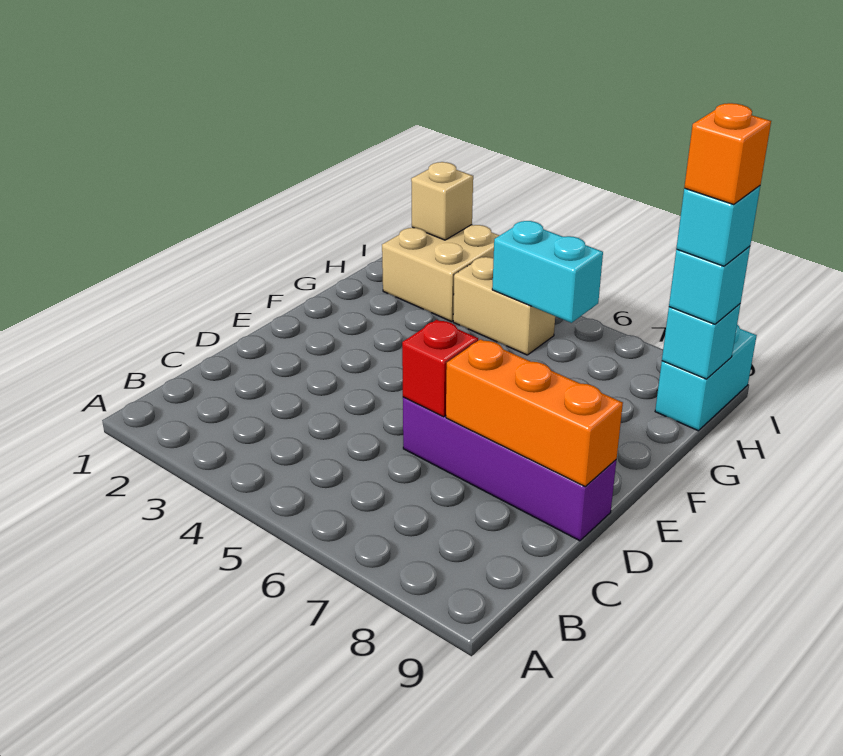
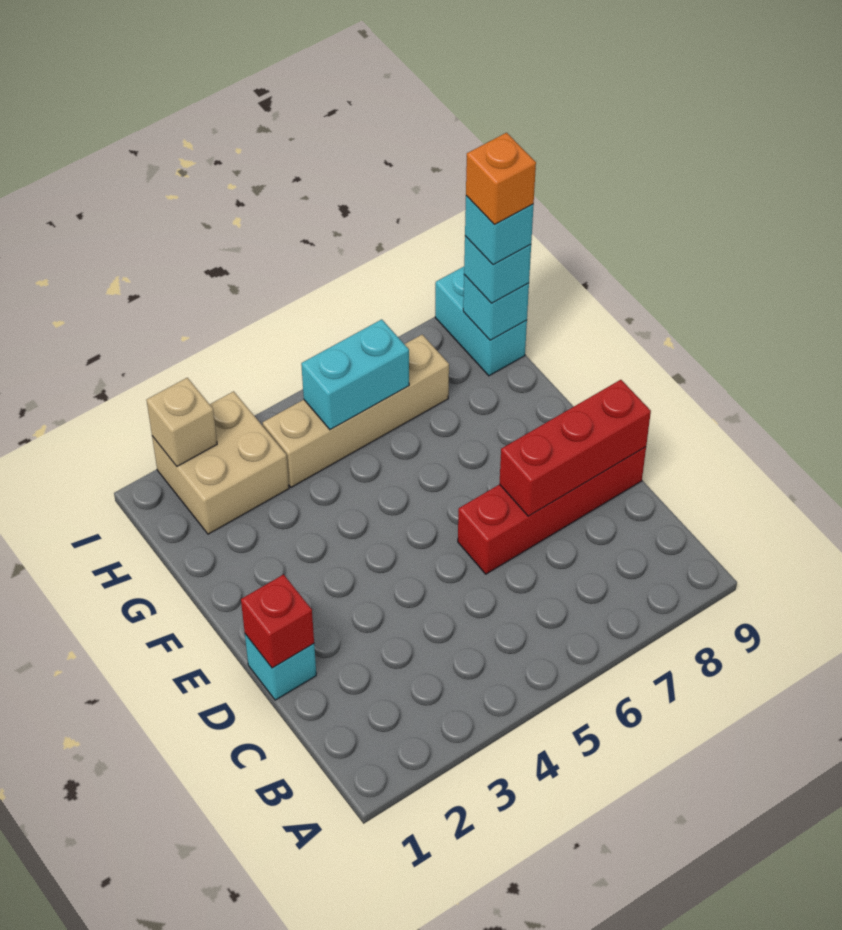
none -> cyan 1x1 brick [245,634,316,700]
purple 1x4 brick [403,397,616,541] -> red 1x4 brick [458,447,646,574]
red 1x1 brick [402,320,478,417] -> red 1x1 brick moved to [241,575,314,668]
orange 1x3 brick [446,339,623,487] -> red 1x3 brick [499,380,651,516]
tan 1x2 brick [453,257,555,355] -> tan 1x4 brick [263,335,449,487]

